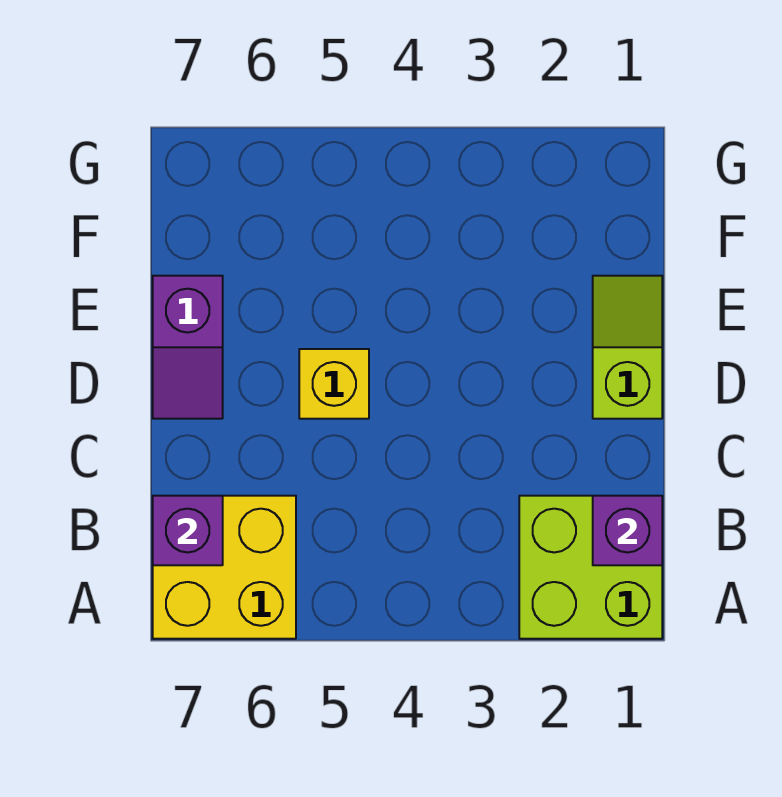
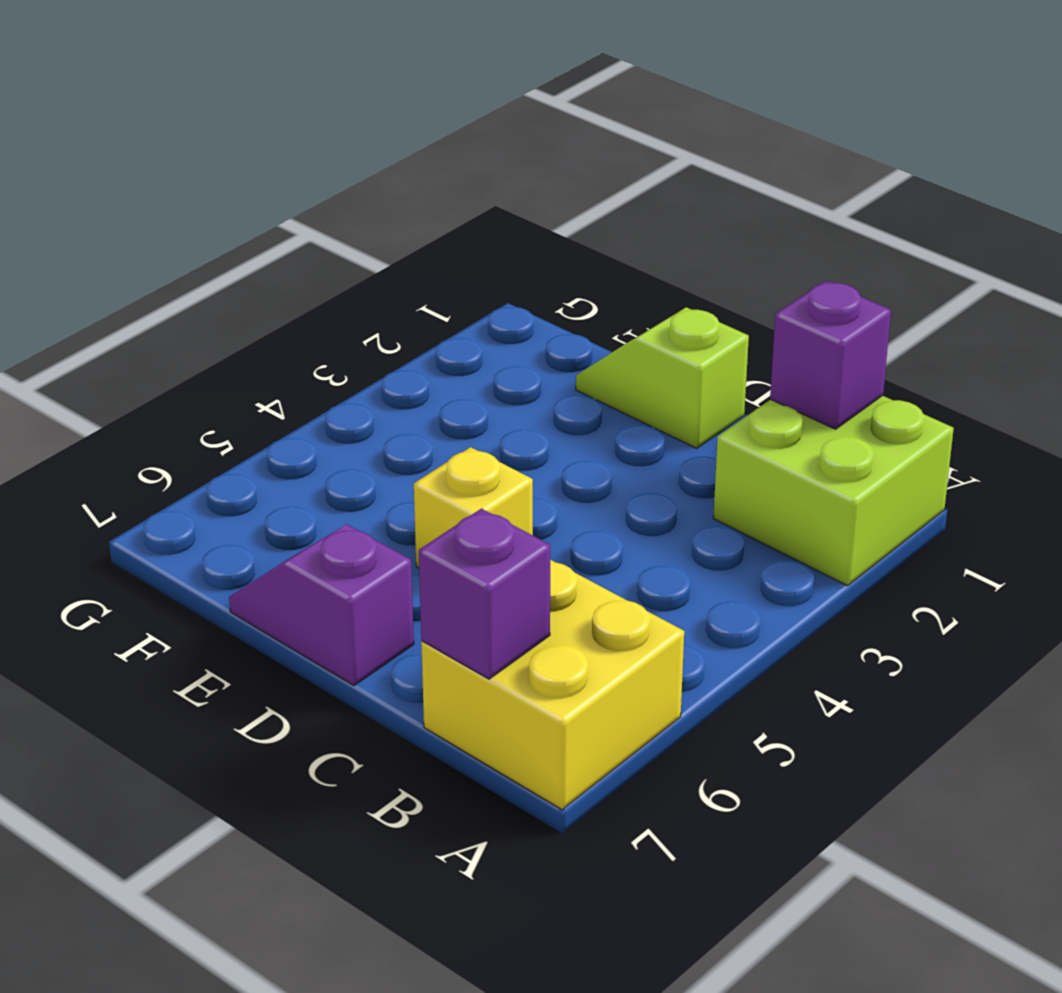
purple 1x2 slope [153,276,223,419] -> purple 1x2 slope turned to [229,524,414,686]

